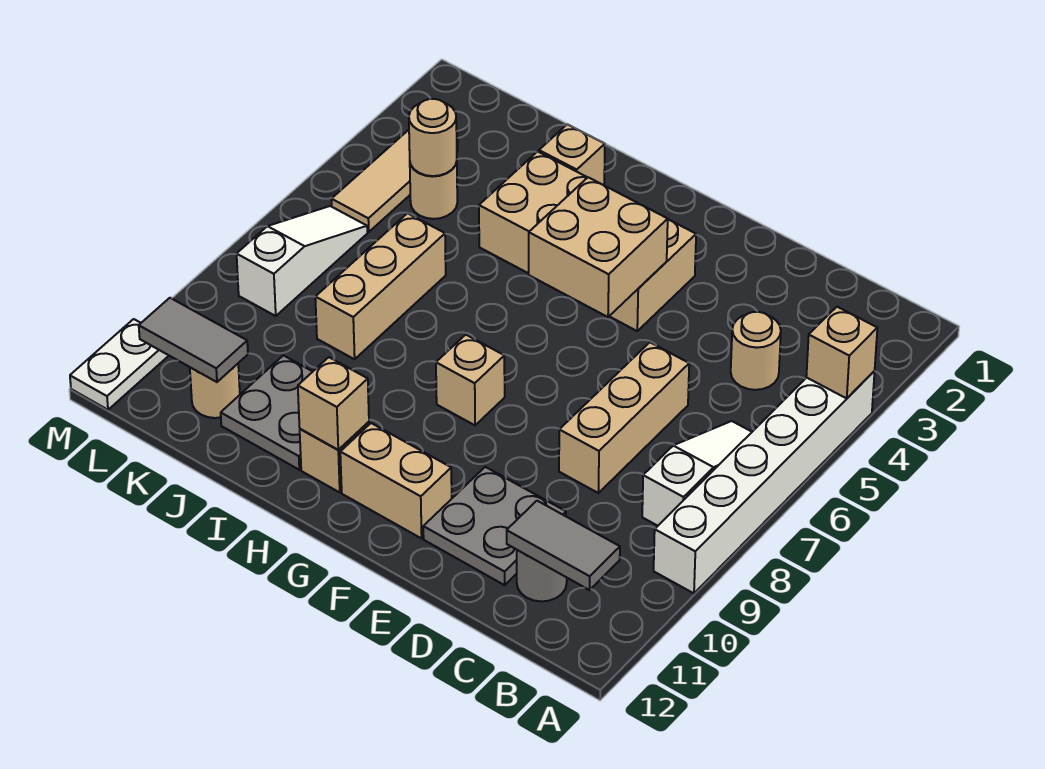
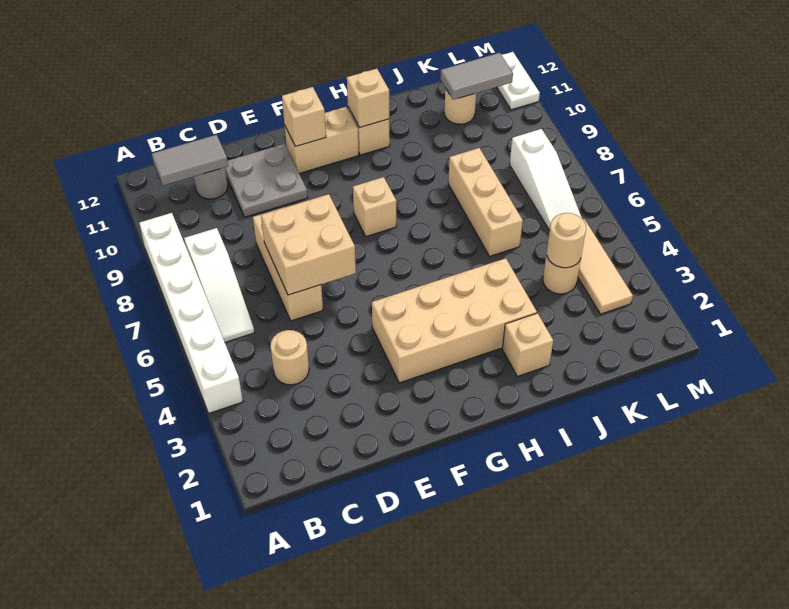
tan 1x1 brick [806,307,877,398] -> tan 1x1 brick moved to [282,87,326,146]
tan 2x2 brick [529,177,668,317] -> tan 2x2 brick moved to [261,194,356,295]
grey 2x2 plate [221,355,313,470] -> none

